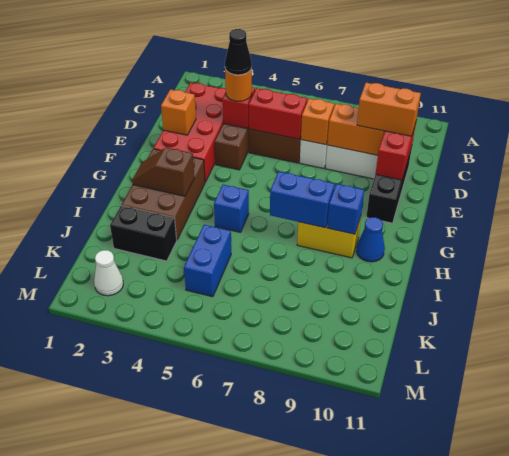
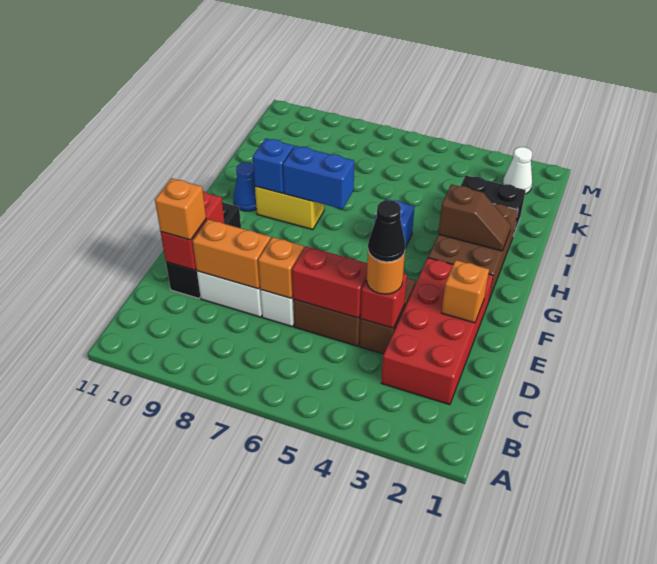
orange 1x2 brick [357,83,421,136] -> orange 1x1 brick [155,178,206,240]
blue 1x2 brick [184,225,231,297] -> none

